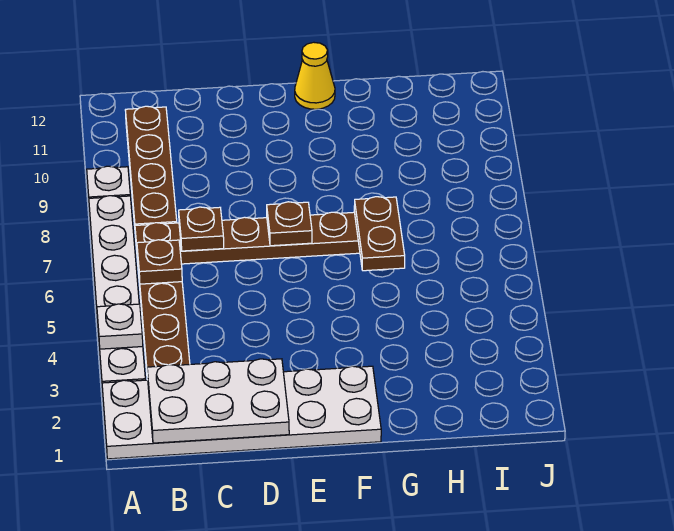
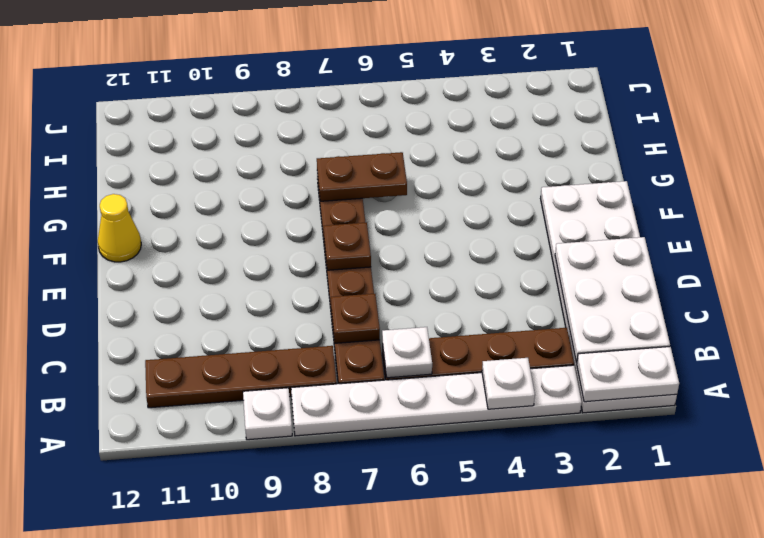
none -> white 1x2 plate [577,347,679,402]
brown 1x1 plate [137,240,182,284] -> white 1x1 plate [382,327,432,378]

